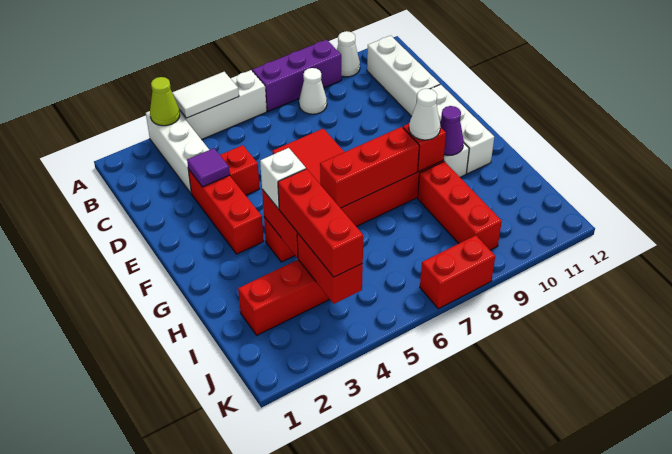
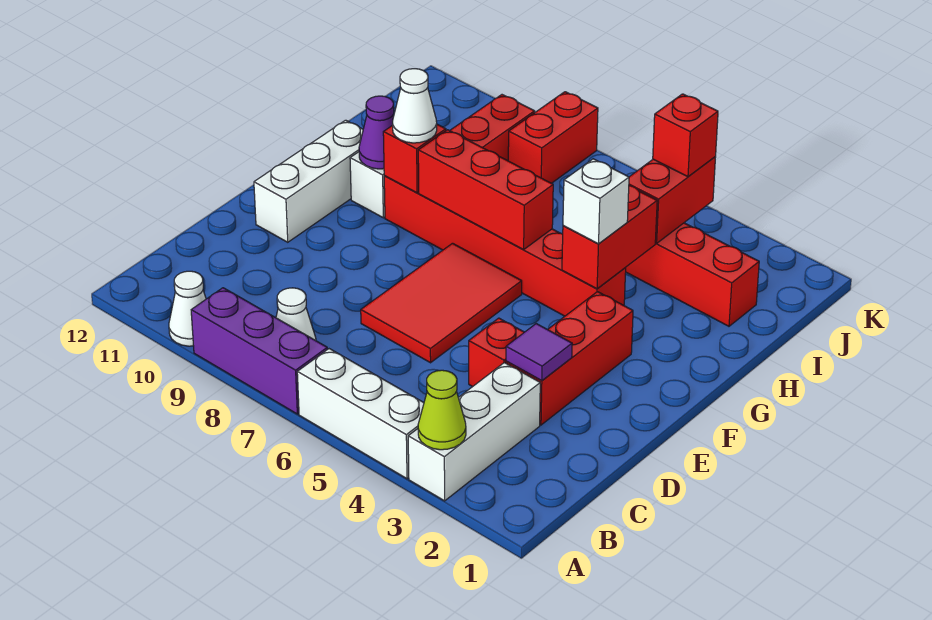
white 1x2 tile [172,72,239,118] -> none
white 1x3 brick [367,36,440,117] -> none
red 1x3 brick [278,169,363,277] -> red 1x1 brick [653,94,718,177]
red 1x2 brick [420,235,495,309] -> red 1x2 brick turned to [508,92,598,183]

